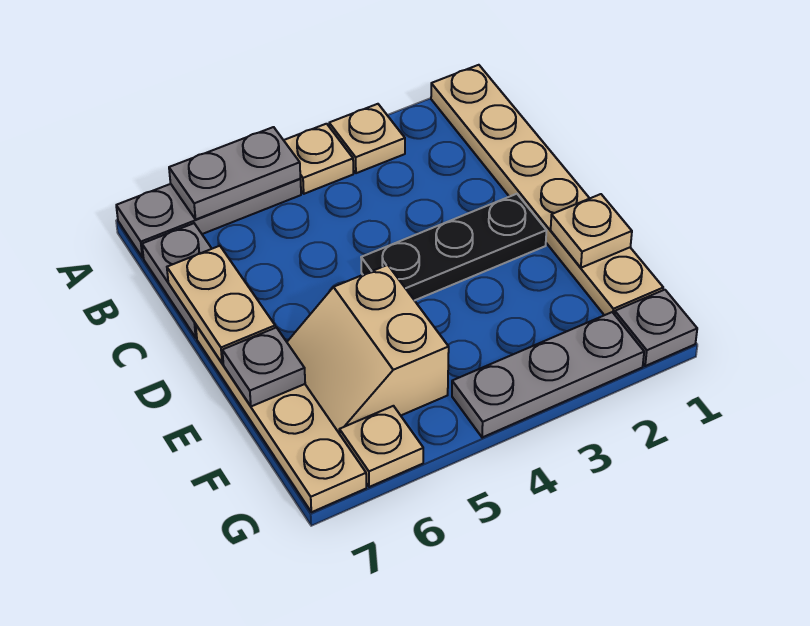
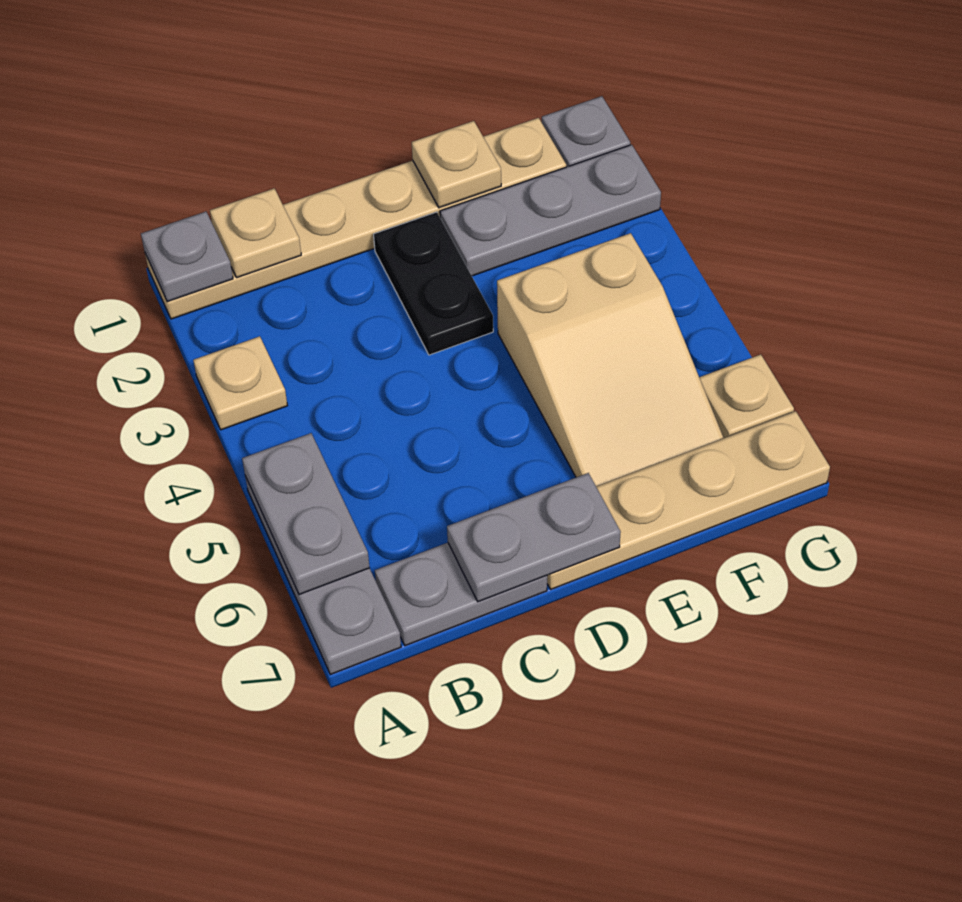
tan 1x1 plate [284,124,353,194] -> tan 1x1 plate moved to [210,188,301,278]
tan 1x2 plate [167,246,275,364] -> grey 1x2 plate [447,473,621,602]
black 1x3 plate [361,194,547,300] -> black 1x2 plate [374,212,493,355]
tan 2x2 slope [287,265,449,434] -> tan 2x3 slope [497,233,723,486]
grey 1x1 plate [222,328,305,406] -> grey 1x1 plate moved to [141,212,233,302]
grey 1x3 plate [452,312,644,438] -> grey 1x3 plate turned to [440,145,661,276]

